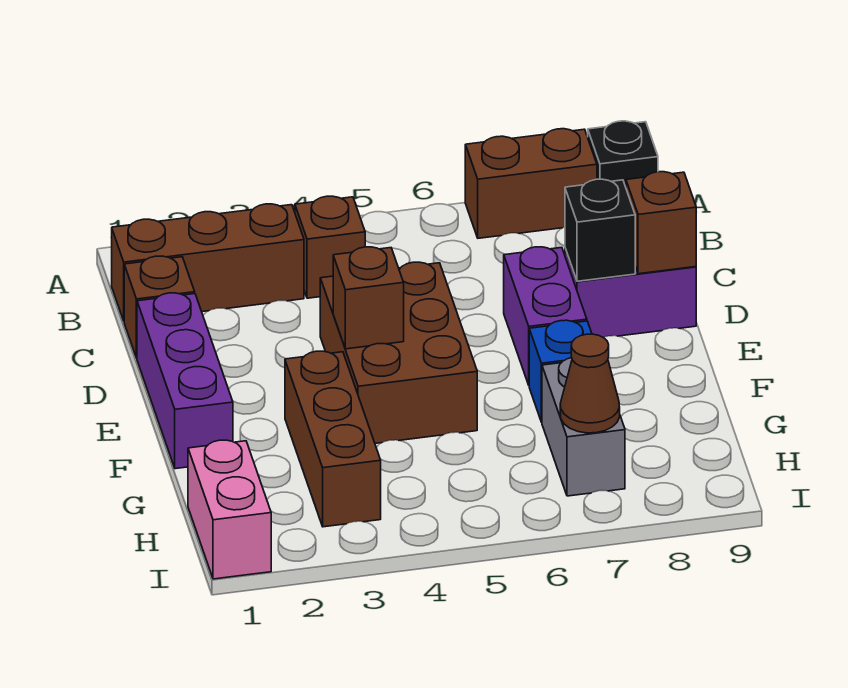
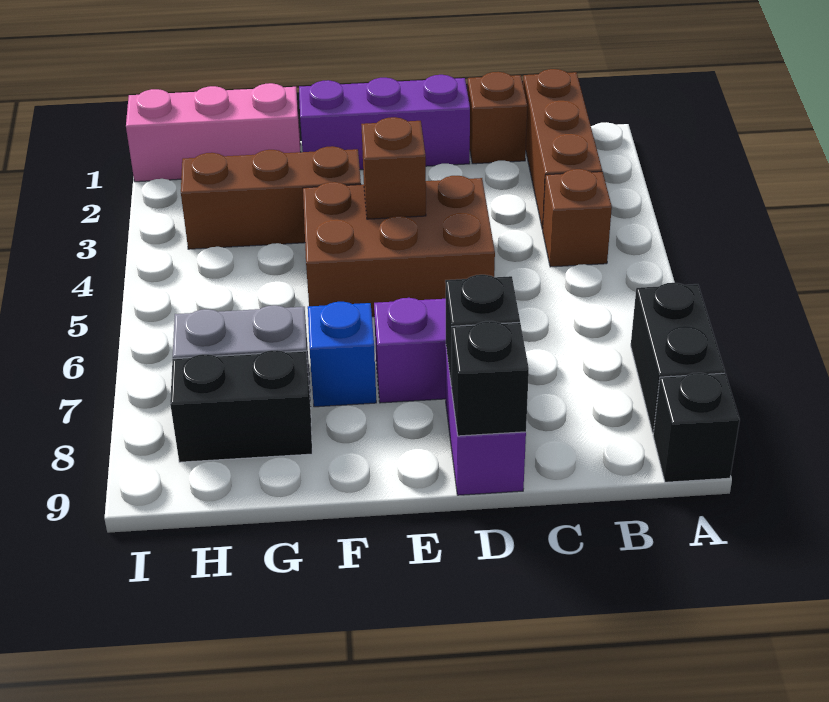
brown 1x2 brick [465,129,597,238] -> black 1x2 brick [631,283,725,433]
brown 1x1 brick [626,172,696,274] -> black 1x1 brick [451,321,529,436]
none -> black 1x2 brick [170,350,312,462]
pink 1x2 brick [188,440,271,579] -> pink 1x3 brick [126,83,300,182]
brown 1x1 cone [560,334,620,433] -> none

